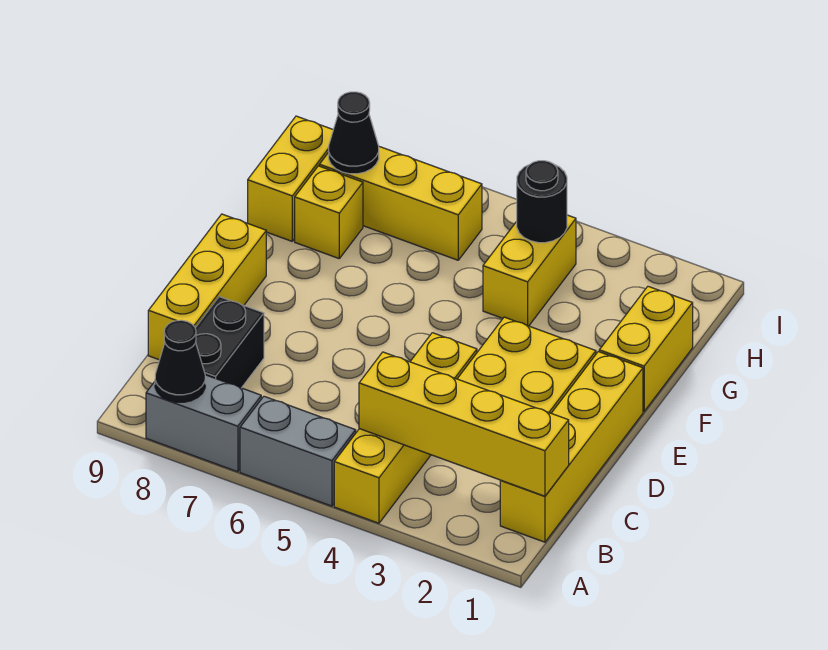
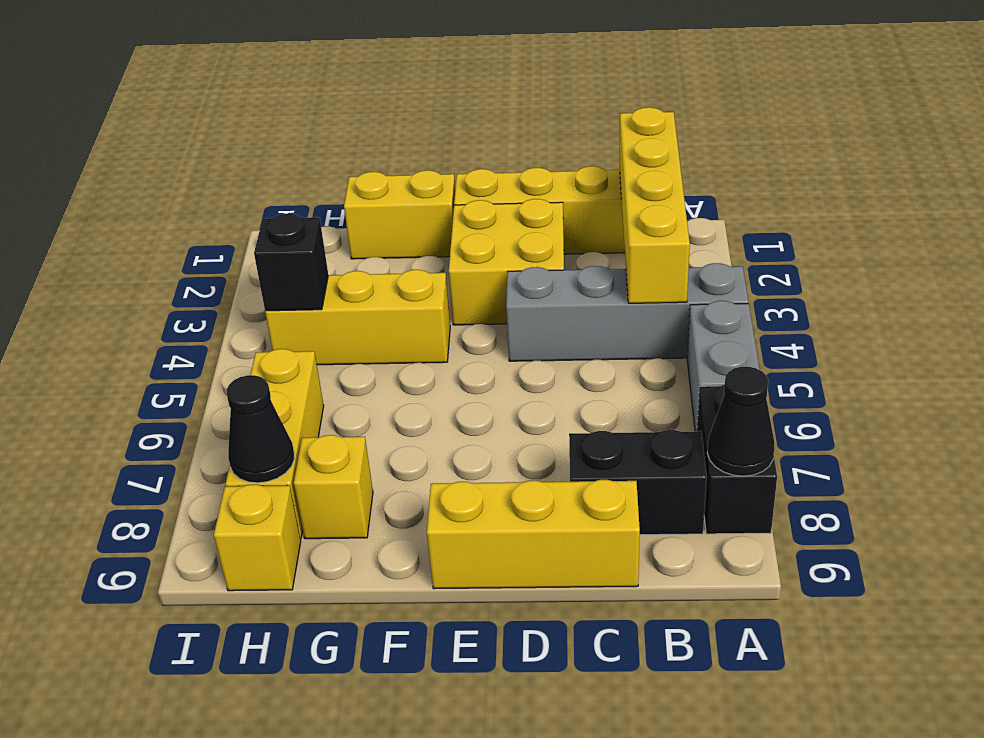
yellow 1x4 brick [334,333,477,523] -> grey 1x4 brick [506,263,749,361]
grey 1x2 brick [146,375,261,472] -> black 1x2 brick [697,385,777,534]
yellow 1x2 brick [483,215,576,326] -> yellow 1x3 brick [265,270,450,365]
yellow 1x2 brick [248,116,333,241] -> yellow 1x1 brick [214,484,301,591]
black 1x1 round brick [517,161,567,243] -> black 1x1 brick [254,214,328,311]

